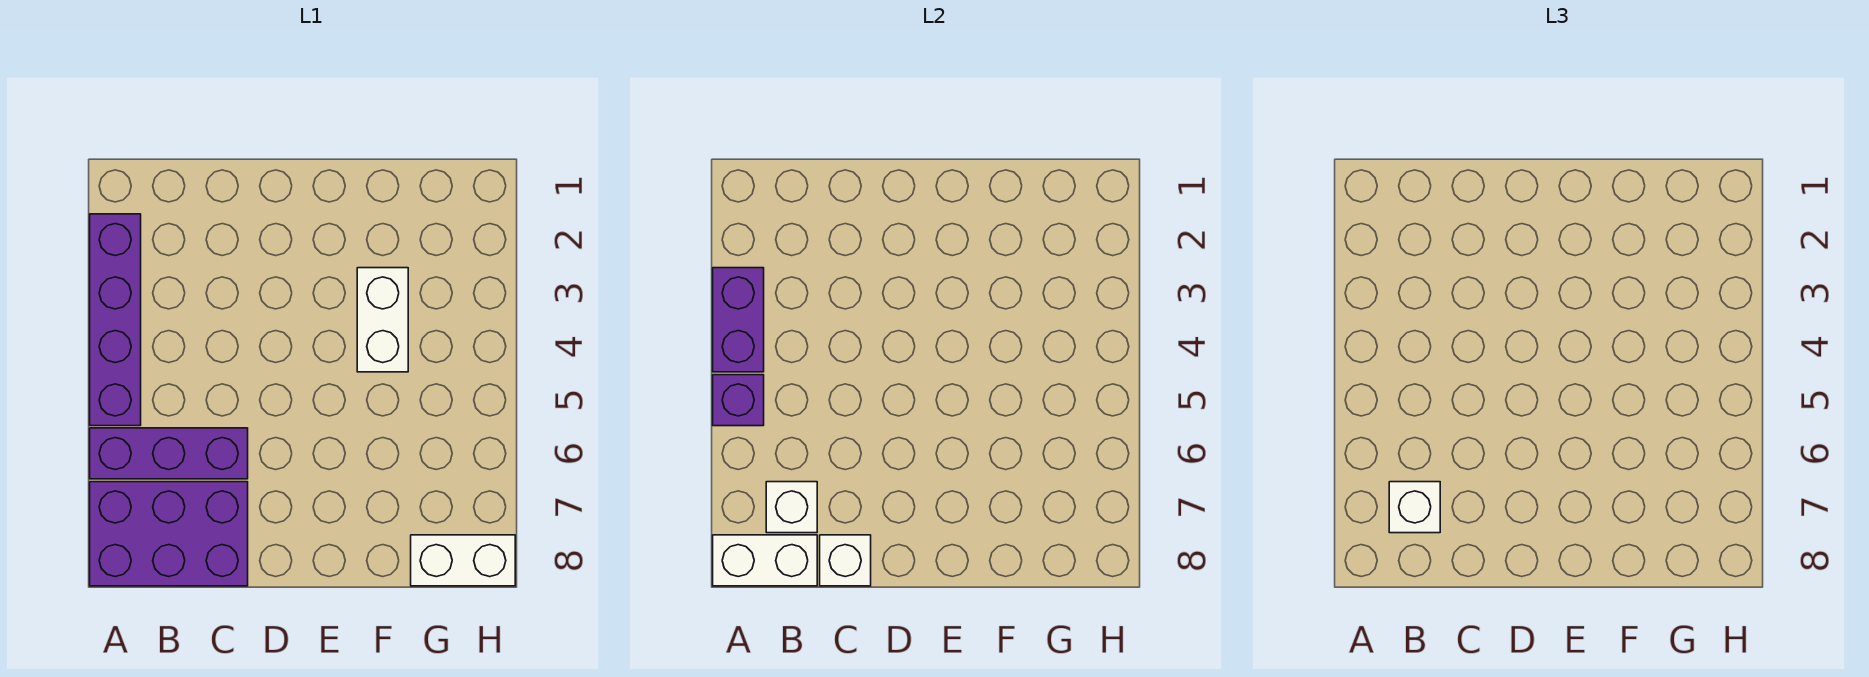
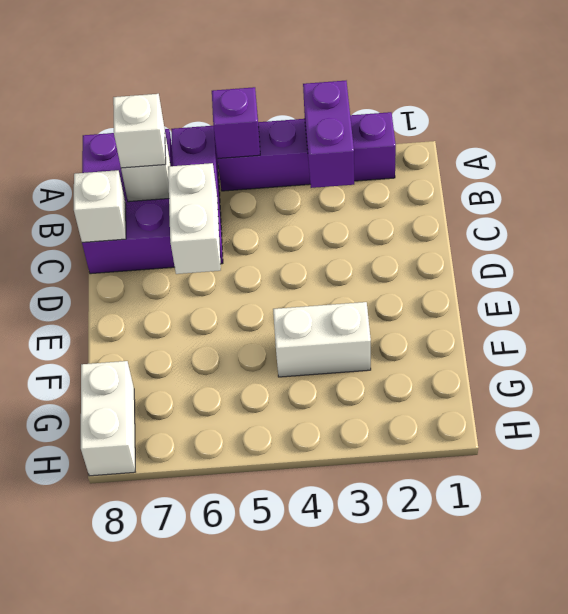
purple 1x2 brick [713,268,764,372] -> purple 1x2 brick turned to [303,81,354,188]
white 1x2 brick [713,535,817,586] -> white 1x2 brick moved to [168,163,221,274]

